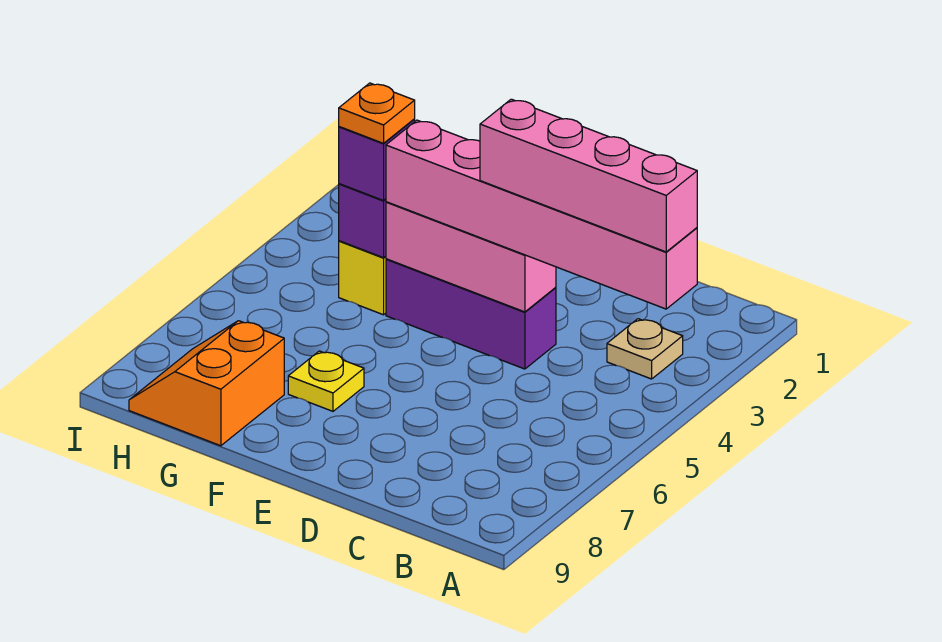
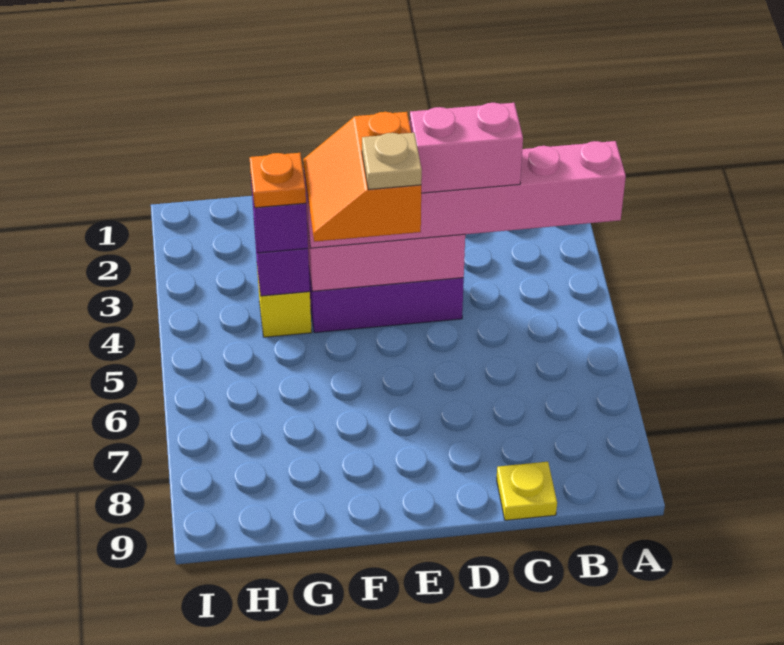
pink 1x4 brick [480,99,697,252] -> pink 1x2 brick [410,103,523,193]
tan 1x1 plate [607,319,683,379] -> tan 1x1 plate moved to [362,133,422,190]
yellow 1x1 plate [288,351,364,411] -> yellow 1x1 plate moved to [497,462,557,520]
orange 2x2 slope [129,321,284,446] -> orange 2x2 slope moved to [303,112,421,242]

